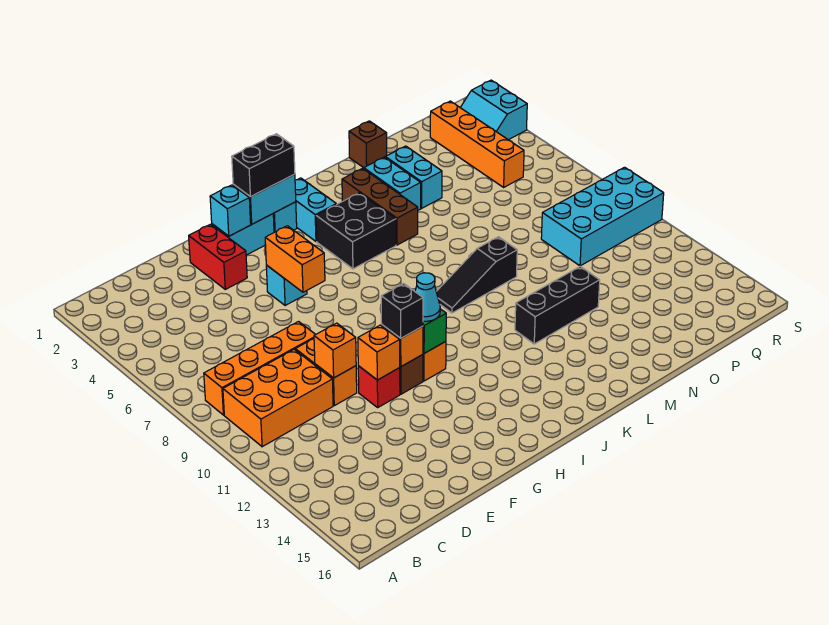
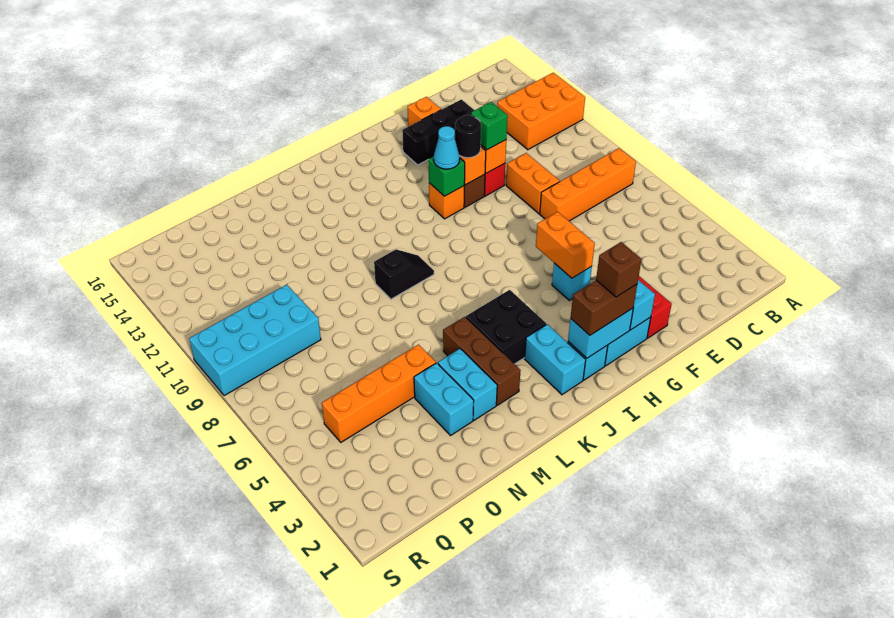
orange 2x3 brick [223,349,333,447] -> orange 2x3 brick moved to [497,73,585,150]
orange 1x1 brick [314,323,356,378] -> orange 1x1 brick moved to [408,97,441,127]
none -> green 1x1 brick [471,102,508,150]
black 1x1 brick [381,284,423,338] -> black 1x1 round brick [455,115,481,158]
black 1x2 brick [232,134,295,197] -> brown 1x2 brick [571,280,637,335]
black 1x3 slope [436,237,517,313] -> black 1x2 slope [374,249,434,299]
black 1x3 brick [515,266,600,344] -> black 1x3 brick moved to [402,99,474,165]
brown 1x1 brick [349,121,387,168] -> brown 1x1 brick moved to [596,242,642,297]
orange 1x4 brick [430,101,524,187] -> orange 1x4 brick turned to [322,345,436,442]
cyan 2x2 slope [460,80,527,140] -> none

